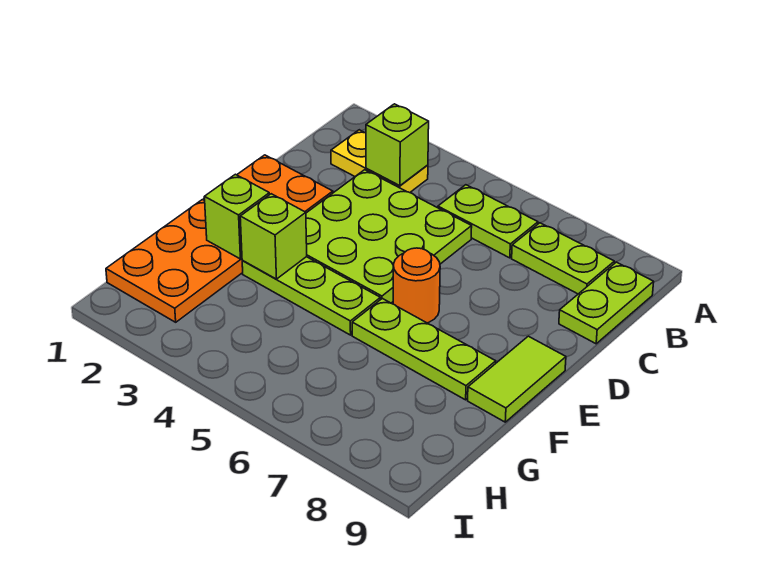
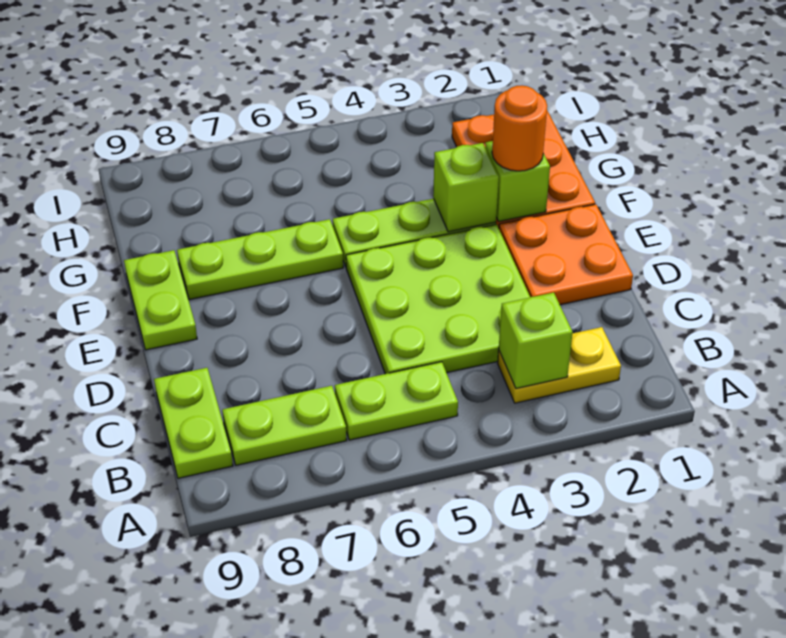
orange 1x1 round brick [393,248,440,323] -> orange 1x1 round brick moved to [492,85,547,171]
lime 1x2 tile [468,336,566,422] -> lime 1x2 plate [124,250,197,350]

